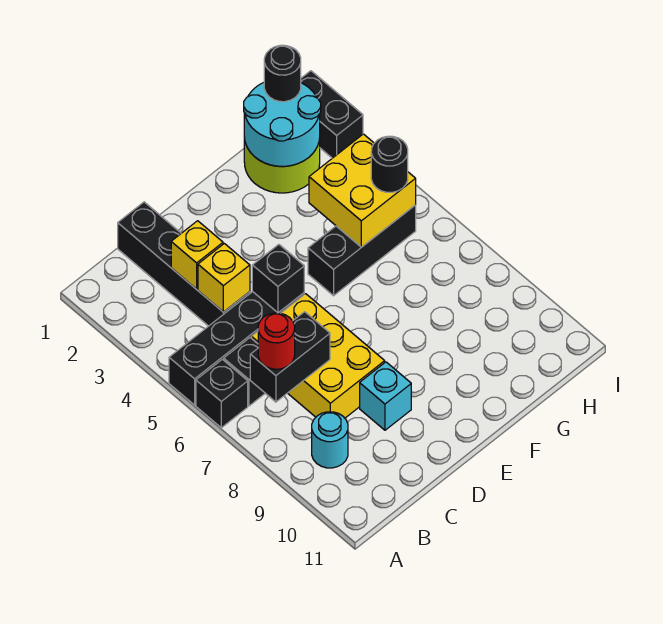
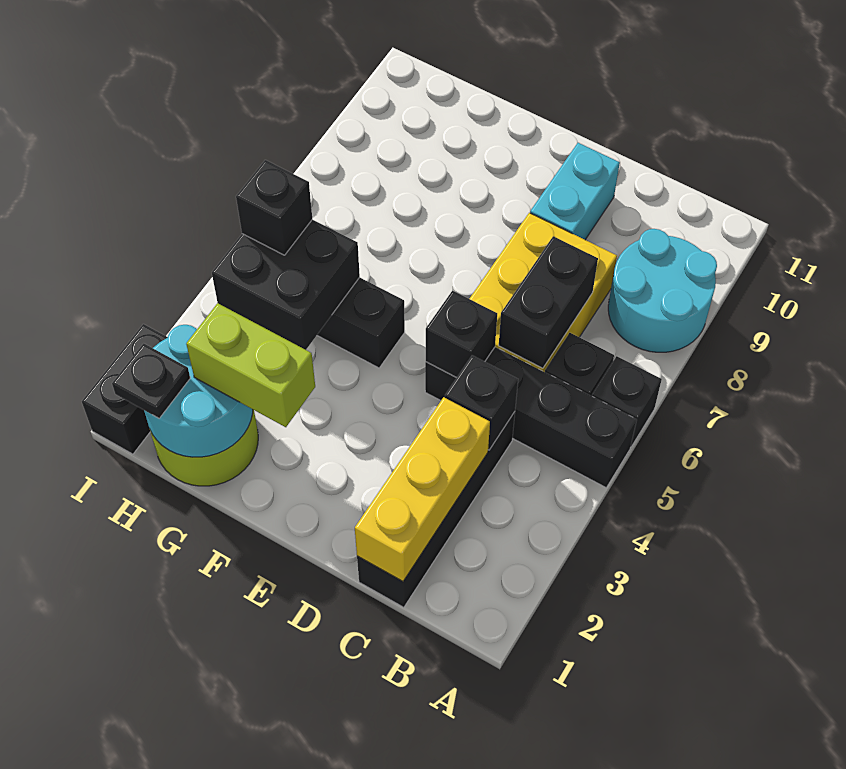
black 1x2 brick [250,312,330,402] -> black 1x2 brick turned to [499,236,598,368]
red 1x1 round brick [258,313,295,369] -> none
cyan 1x1 round brick [312,412,348,468] -> cyan 2x2 round brick [608,229,717,352]
yellow 1x1 brick [171,221,223,289] -> yellow 1x3 brick [355,397,490,581]
yellow 1x1 brick [198,243,250,312] -> black 1x1 brick [445,355,518,450]
cyan 1x1 brick [360,362,411,430] -> cyan 1x2 brick [530,143,620,240]
none -> lime 1x2 brick [186,303,315,427]
yellow 2x2 brick [309,134,416,247] -> black 2x2 brick [212,220,360,350]
black 1x1 round brick [264,45,301,102] -> black 1x1 plate [112,344,190,418]
black 1x1 round brick [371,136,408,192] -> black 1x1 brick [236,160,312,255]

